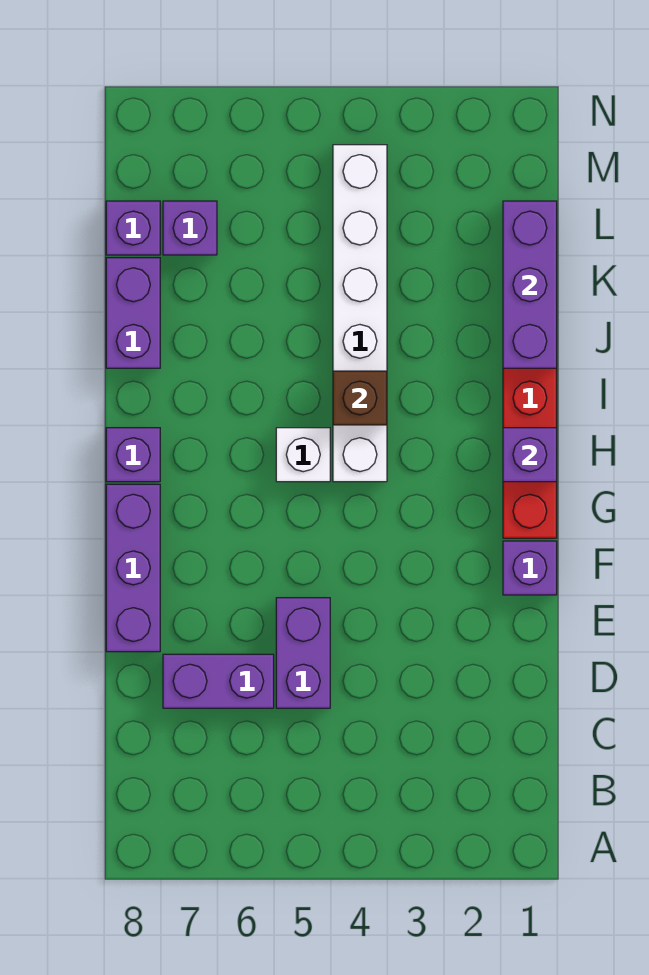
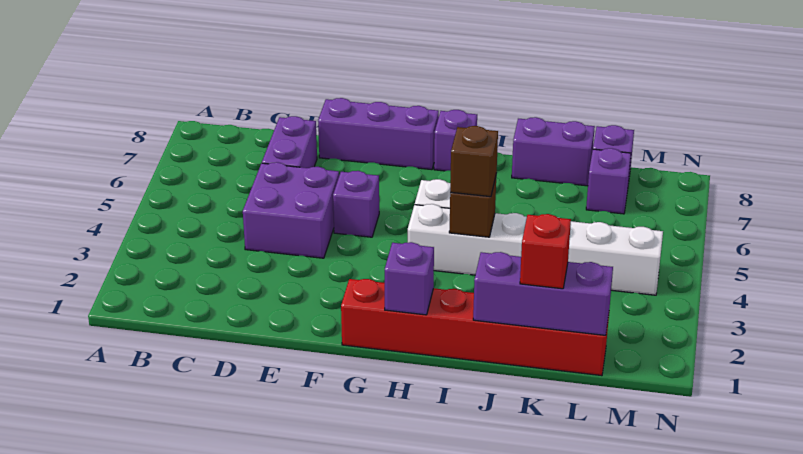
purple 1x2 brick [276,598,330,708] -> purple 2x2 brick [243,162,339,258]
purple 1x1 brick [503,541,557,595] -> purple 1x1 brick moved to [333,171,379,237]
none -> brown 1x1 brick [450,126,498,197]
none -> red 1x1 brick [520,214,571,289]

